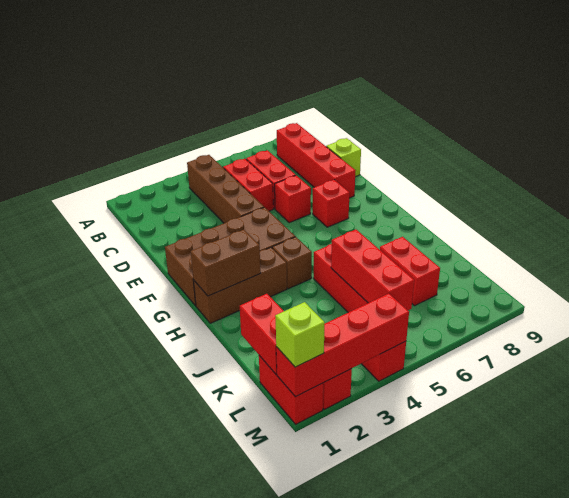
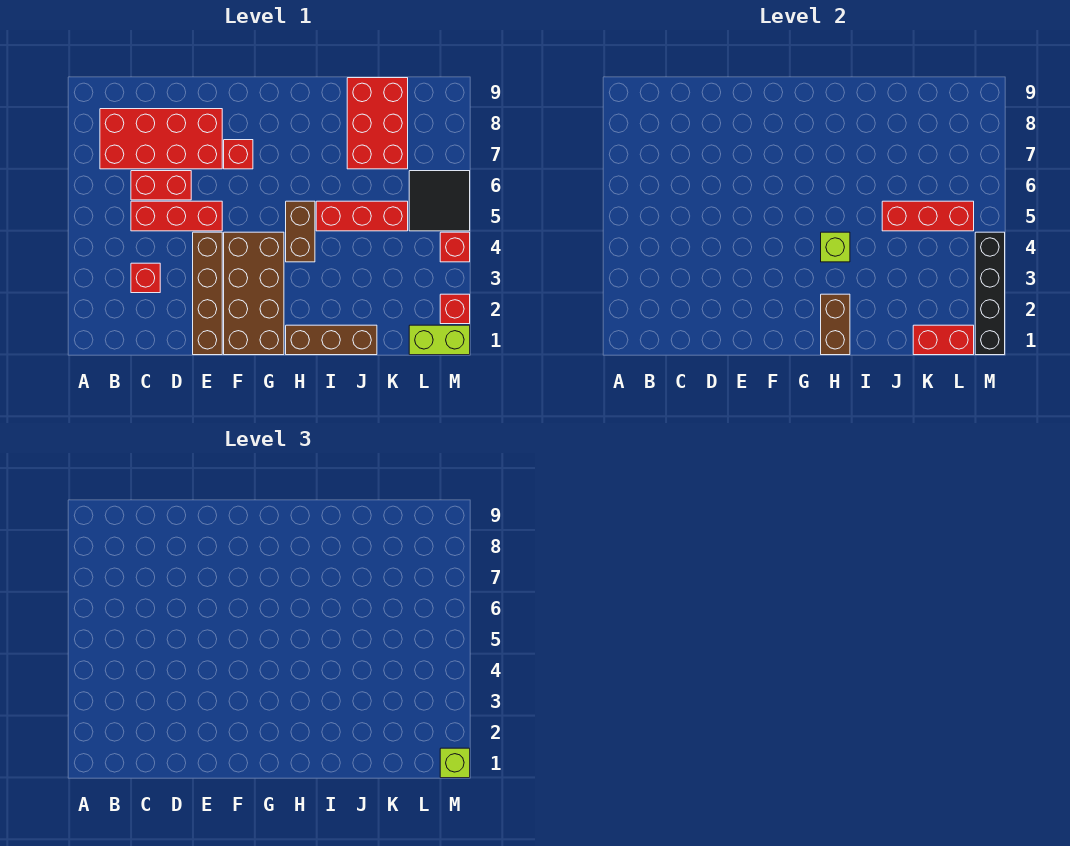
brown 1x4 brick [187,155,264,223] -> brown 1x4 brick turned to [193,232,222,355]
red 1x4 brick [277,123,356,198] -> red 2x4 brick [100,109,222,169]
red 1x2 brick [223,159,273,211] -> red 1x3 brick [131,201,222,231]
lime 1x1 brick [326,138,361,177] -> lime 1x1 brick moved to [821,232,850,262]
red 1x1 brick [275,175,311,223] -> red 1x1 brick moved to [131,263,160,293]
brown 1x3 brick [193,247,287,323] -> brown 1x3 brick turned to [286,325,377,355]
brown 1x1 brick [272,237,312,289] -> brown 1x2 brick [286,201,315,262]
red 1x2 brick [380,237,440,306] -> red 2x3 brick [347,78,408,169]
red 1x2 brick [259,356,323,424] -> lime 1x2 brick [409,325,470,355]
none -> black 2x2 tile [409,171,470,231]
red 1x4 brick [276,294,409,397] -> black 1x4 brick [975,232,1005,355]

